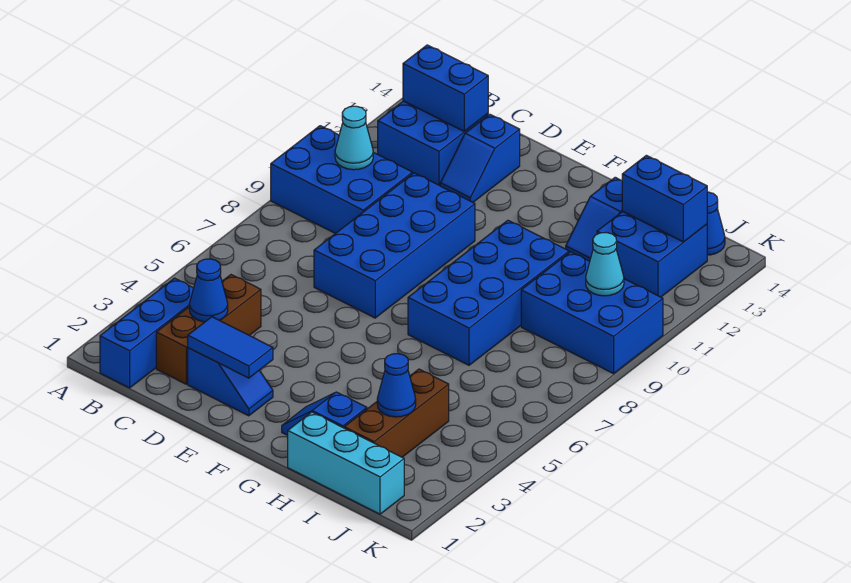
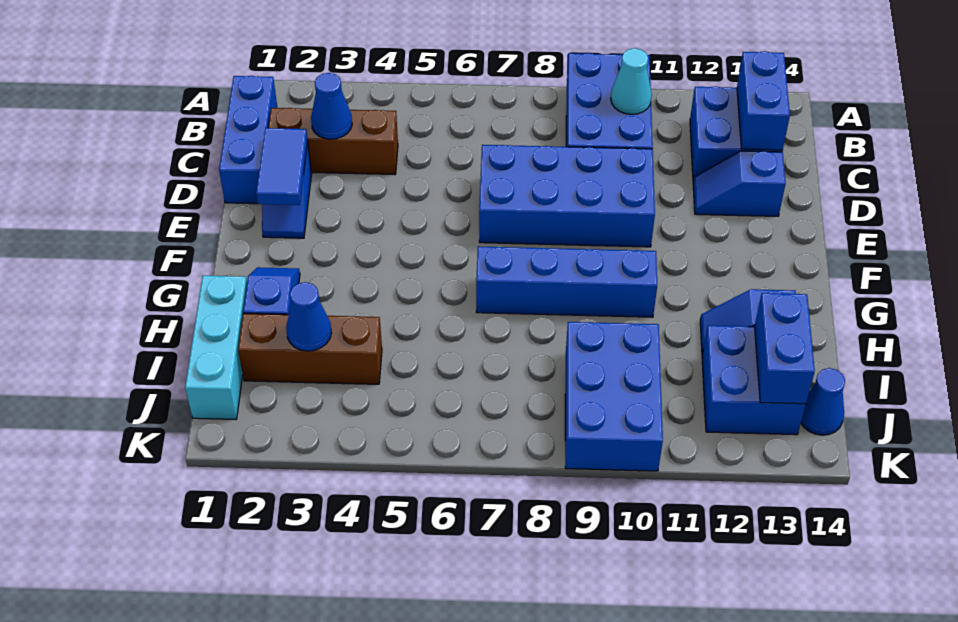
blue 1x3 brick [100,278,194,388] -> blue 1x3 brick turned to [219,76,277,204]
blue 2x4 brick [408,220,569,365] -> blue 1x4 brick [476,246,657,317]
cyan 1x1 cone [586,232,624,296] -> none

